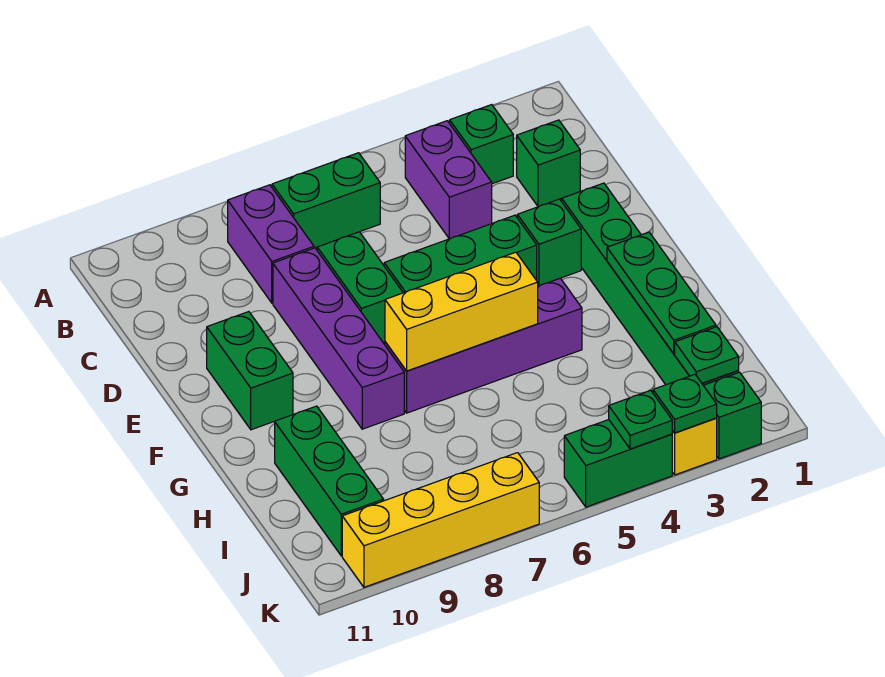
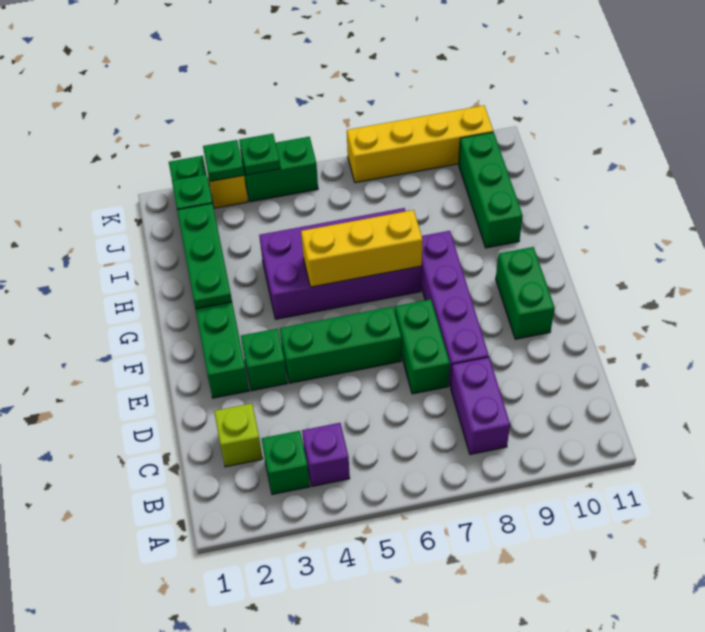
purple 1x2 brick [405,121,492,239] -> purple 1x1 brick [302,423,350,486]
green 1x2 brick [272,153,380,248] -> none
green 1x1 brick [517,120,580,207] -> lime 1x1 brick [214,403,263,467]
purple 1x4 brick [385,278,582,413] -> purple 2x4 brick [259,208,422,319]

